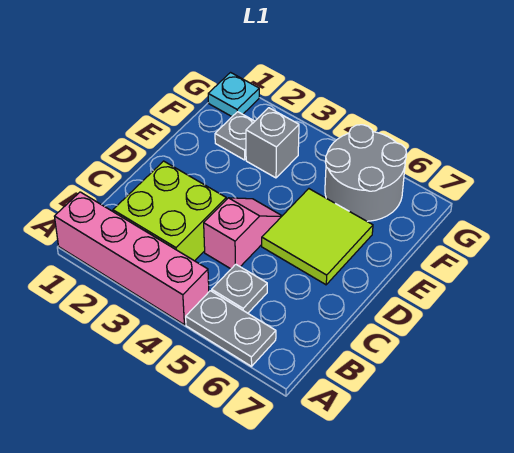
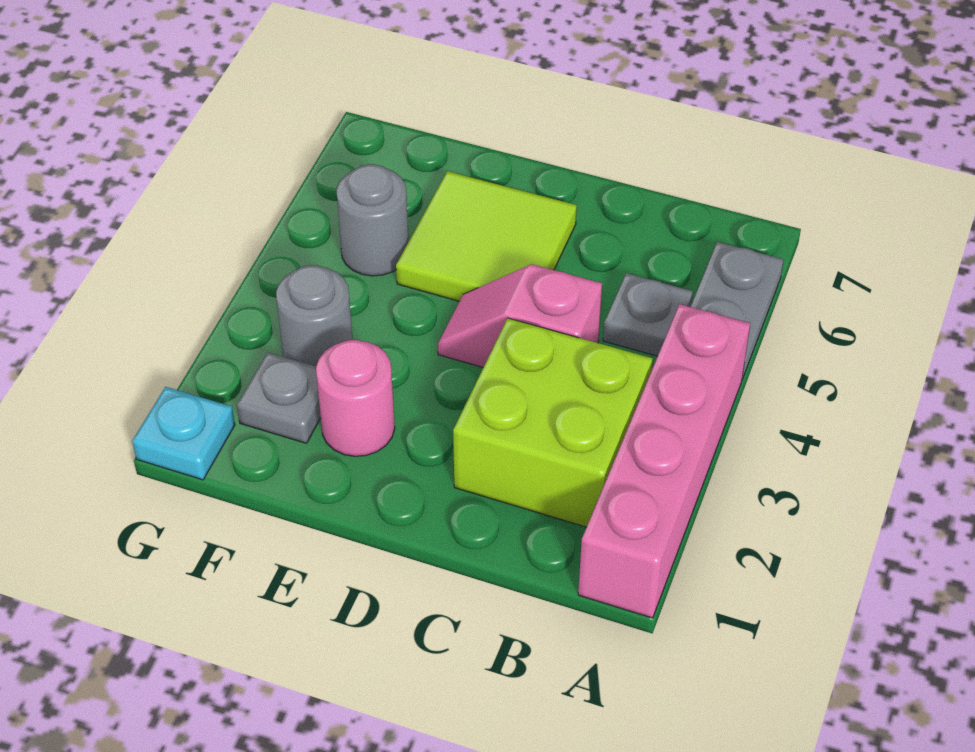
none -> pink 1x1 round brick [316,340,395,456]
grey 1x1 brick [246,108,299,178] -> grey 1x1 round brick [276,265,353,366]
grey 2x2 round brick [325,125,407,221] -> grey 1x1 round brick [336,164,408,276]

